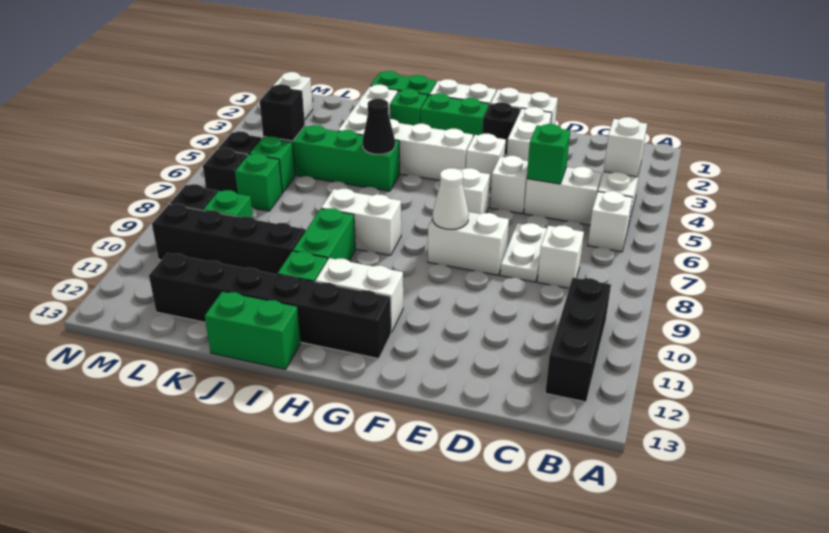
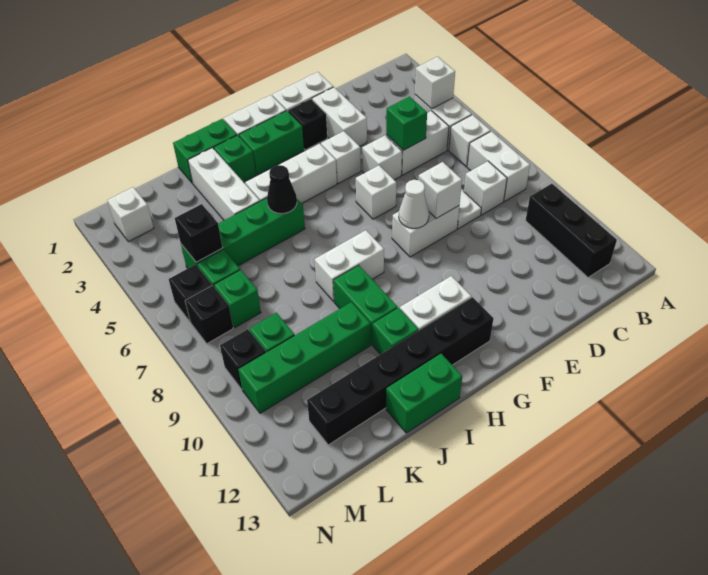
none -> white 1x2 brick [467,131,530,201]
none -> white 1x1 brick [419,162,462,219]
black 1x4 brick [152,204,305,274] -> green 1x4 brick [238,302,371,413]

